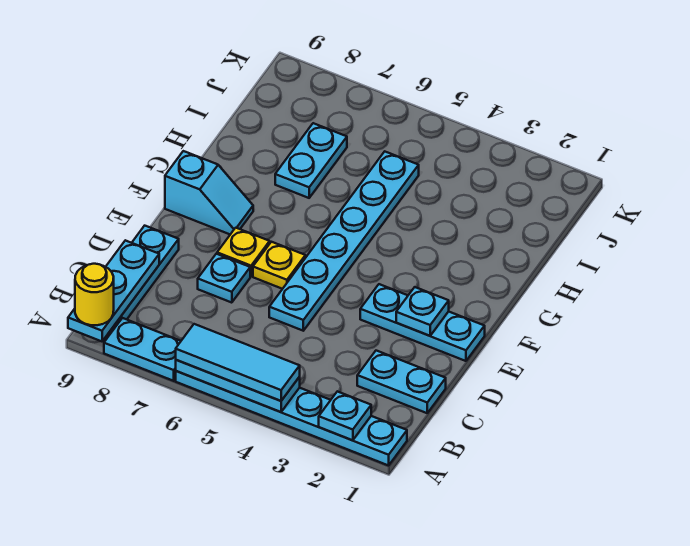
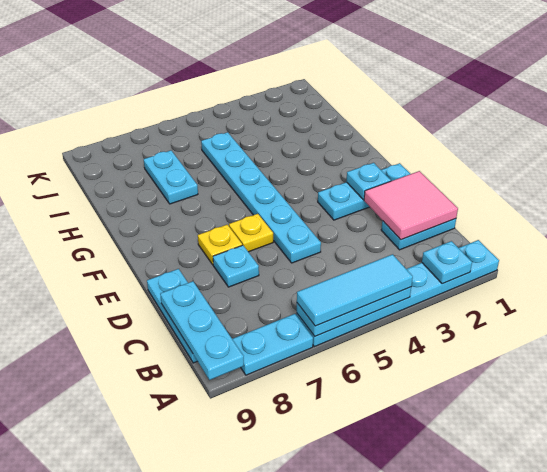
yellow 1x1 round brick [75,264,114,325] -> none
none -> pink 2x2 tile [364,171,458,240]
cyan 1x2 slope [165,151,253,234] -> none

